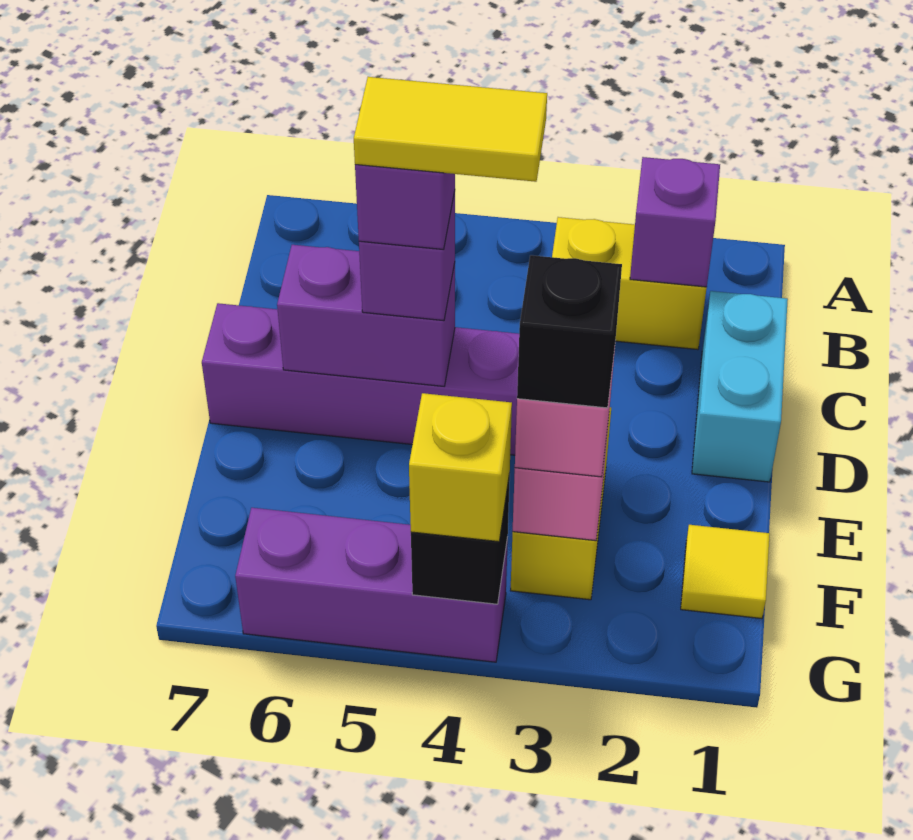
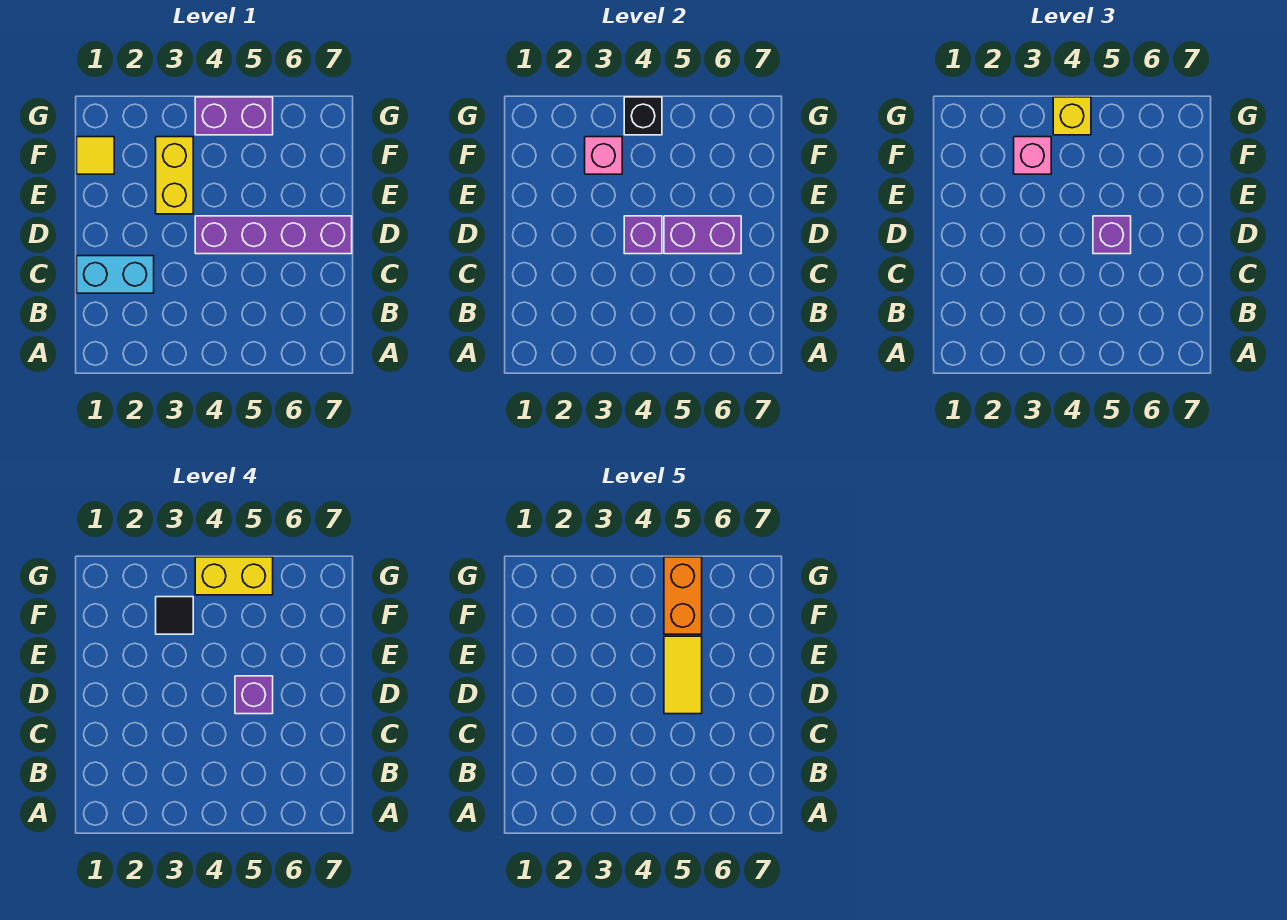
yellow 1x2 brick [552,217,707,350] -> yellow 1x2 brick moved to [195,557,273,595]
purple 1x1 brick [630,157,720,287] -> purple 1x1 brick moved to [624,216,662,254]
cyan 1x2 brick [692,291,788,482] -> cyan 1x2 brick turned to [77,256,154,293]
yellow 1x2 tile [354,77,547,182] -> yellow 1x2 tile turned to [664,636,702,714]
black 1x1 brick [517,255,622,408] -> black 1x1 tile [156,597,193,634]
none -> orange 1x2 brick [664,557,702,634]
purple 1x3 brick [235,508,508,662] -> purple 1x2 brick [195,97,273,135]

